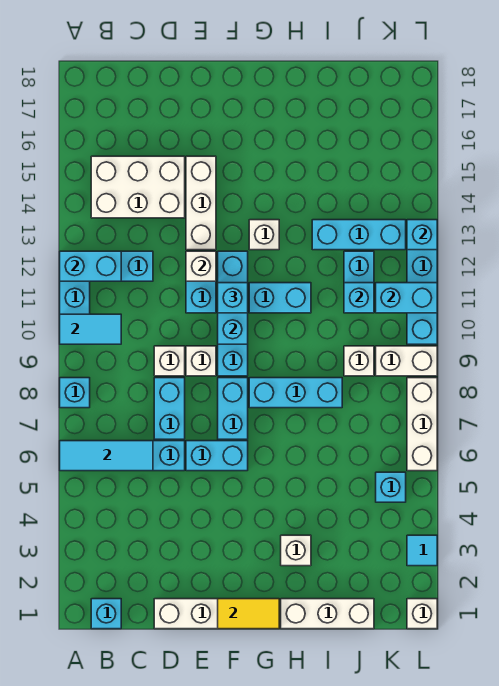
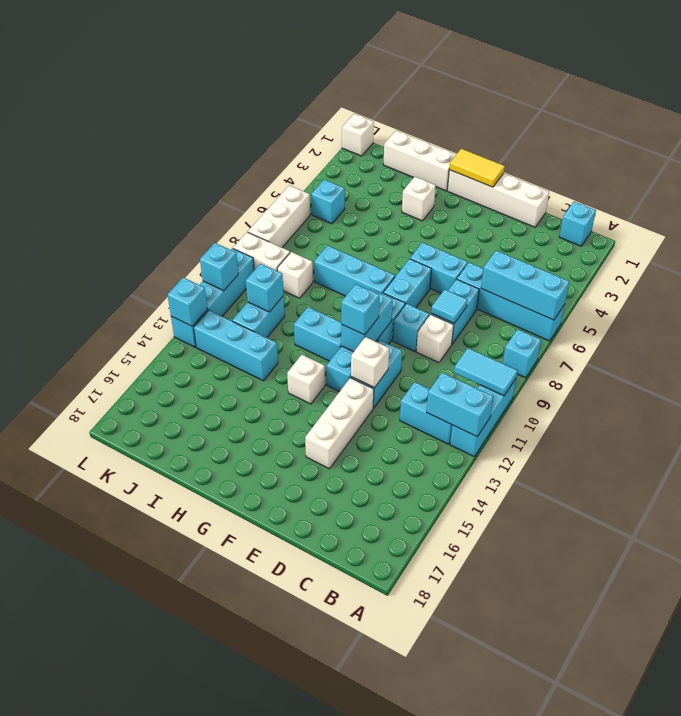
cyan 1x3 tile [60,441,153,471] -> cyan 1x3 brick [481,250,570,320]
white 2x3 brick [91,156,185,218] -> none
white 1x1 brick [186,346,216,376] -> cyan 1x1 brick [393,304,429,351]
cyan 1x2 brick [376,283,437,313] -> cyan 1x1 brick [200,243,238,291]
cyan 1x1 tile [407,535,437,566] -> cyan 1x1 tile moved to [431,289,467,323]

